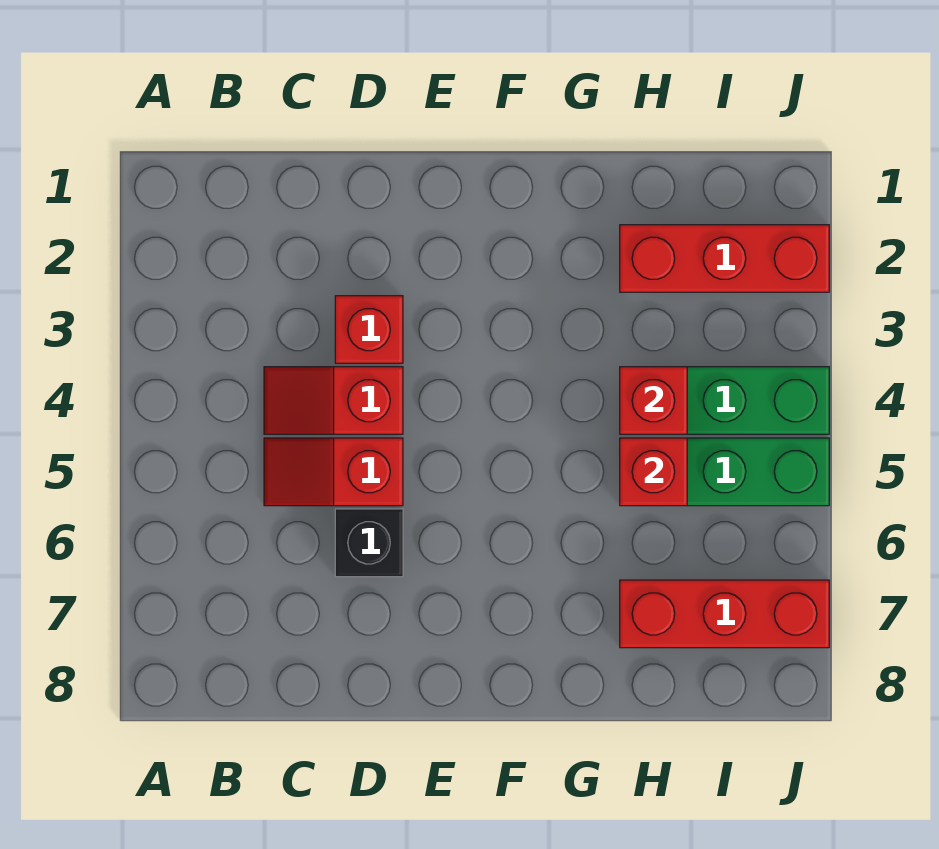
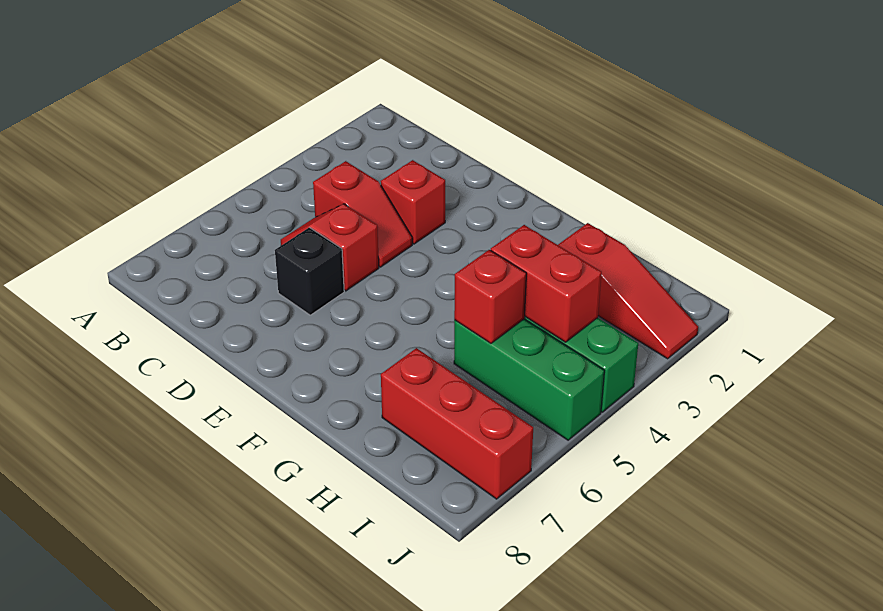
red 1x2 slope [264,367,403,434] -> red 1x2 slope turned to [313,161,412,267]
red 1x3 brick [620,225,829,292] -> red 1x3 slope [558,223,698,359]
red 1x1 brick [620,367,687,434] -> red 1x2 brick [491,225,602,342]

